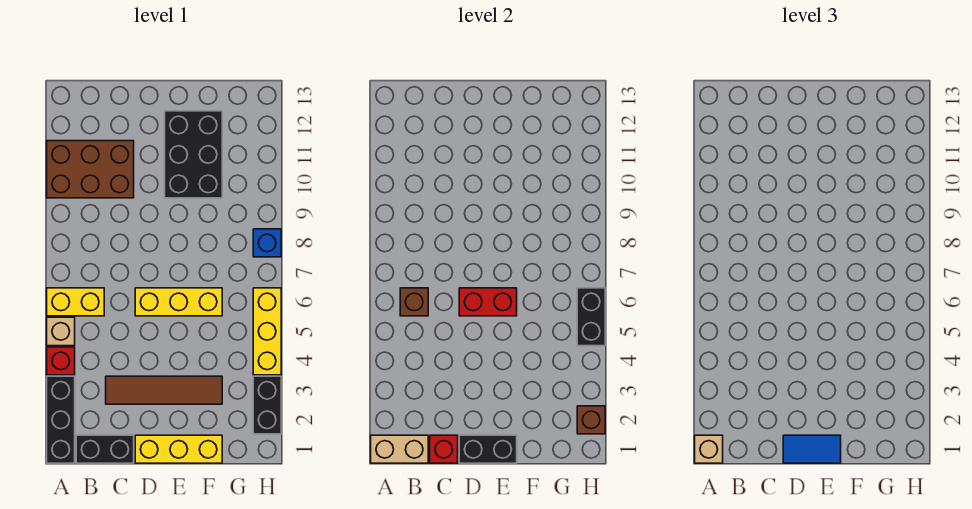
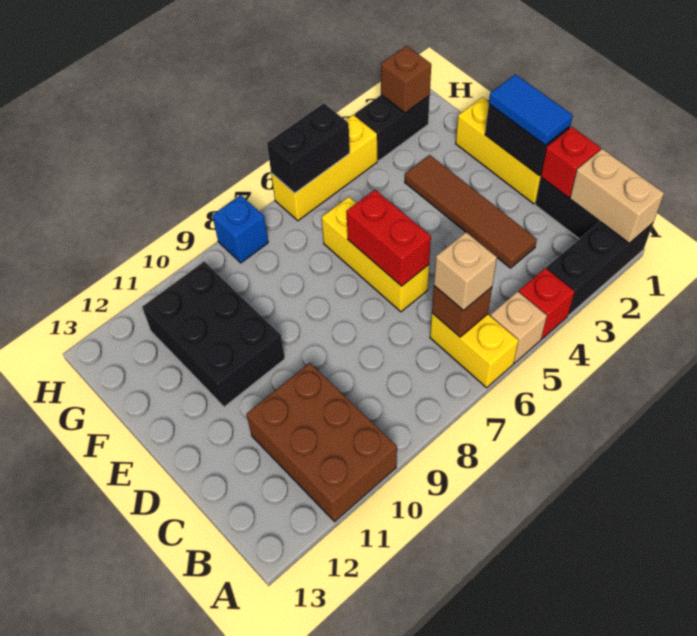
tan 1x1 brick [695,435,723,463] -> tan 1x1 brick moved to [434,232,497,311]
black 2x3 brick [165,111,222,198] -> black 2x3 brick turned to [142,261,285,407]

